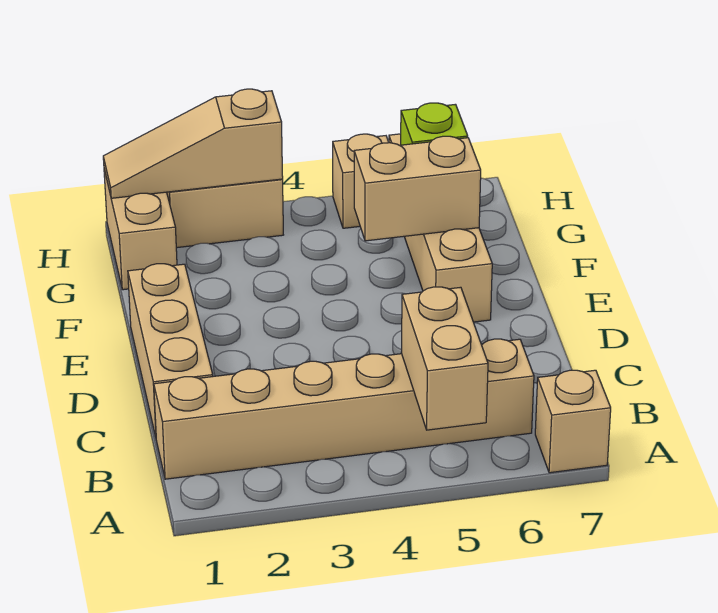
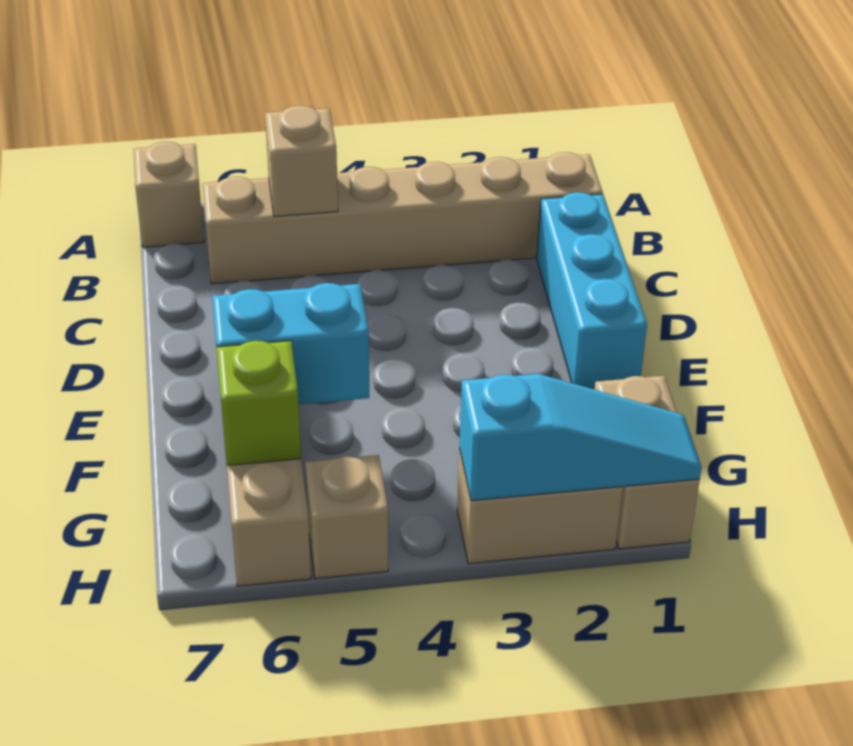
tan 1x2 brick [401,287,488,430] -> tan 1x1 brick [265,106,338,217]
tan 1x3 brick [128,264,213,437] -> cyan 1x3 brick [537,192,647,389]
tan 1x2 brick [354,136,481,241] -> cyan 1x2 brick [212,283,369,404]
tan 1x3 slope [103,89,283,198] -> cyan 1x3 slope [459,374,702,501]

